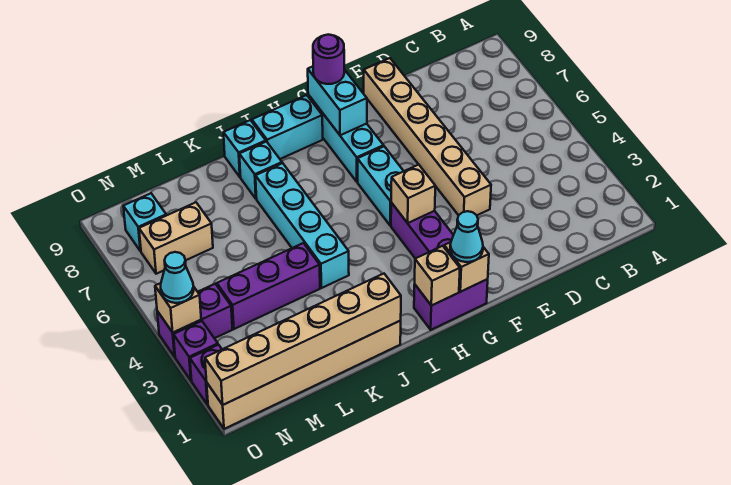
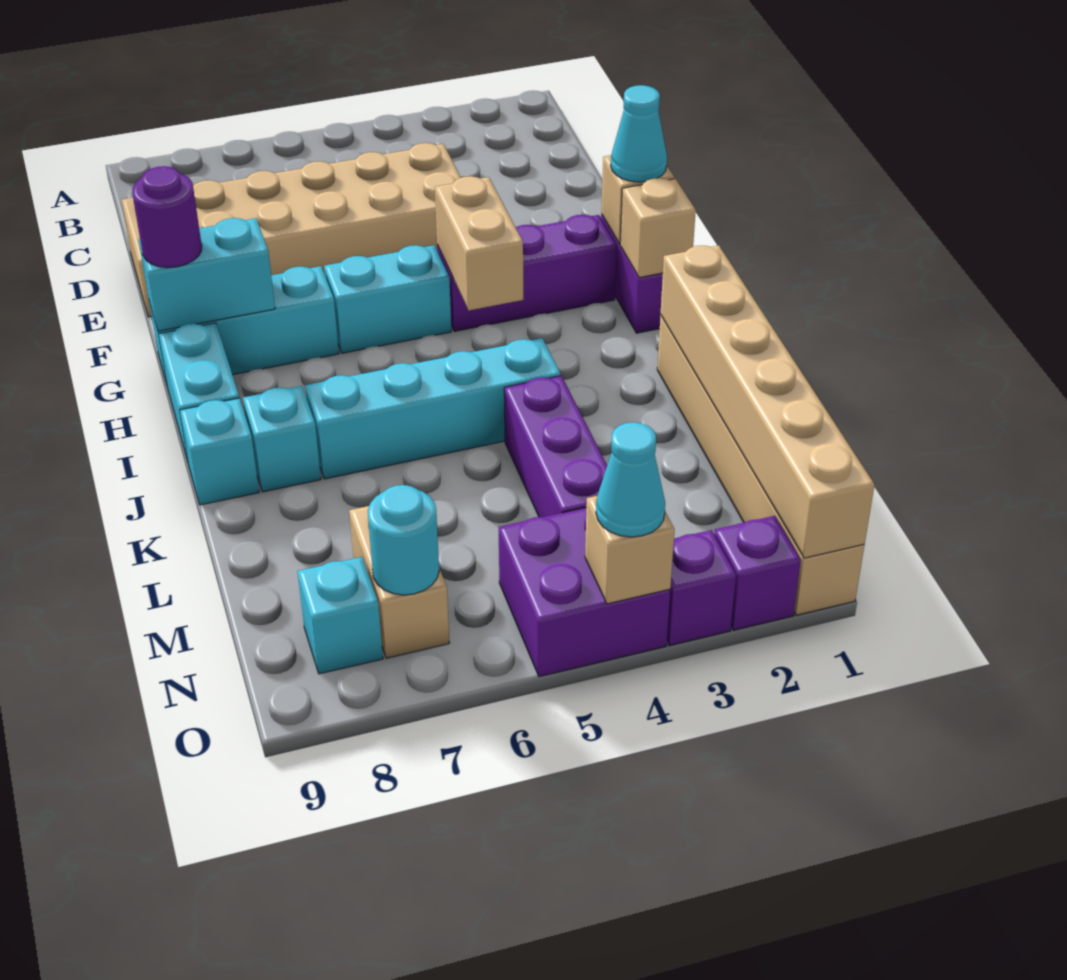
tan 1x6 brick [364,58,491,215] -> tan 2x6 brick [121,143,461,317]
tan 1x1 brick [391,164,435,223] -> tan 1x2 brick [435,176,523,310]
purple 1x2 brick [157,284,232,357] -> purple 2x2 brick [499,508,670,677]
none -> cyan 1x1 round brick [368,485,439,595]

